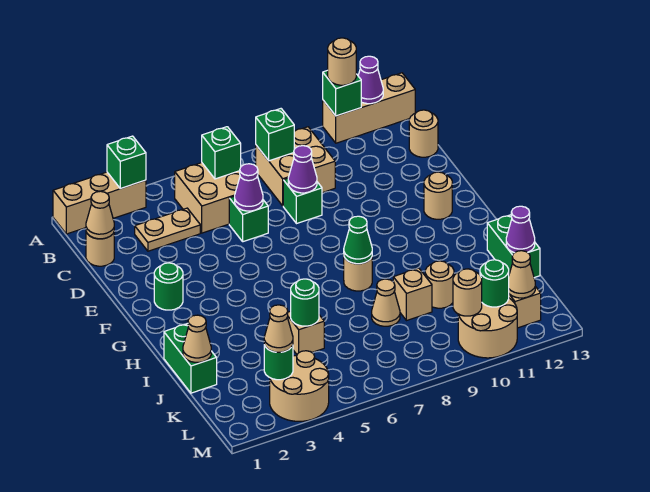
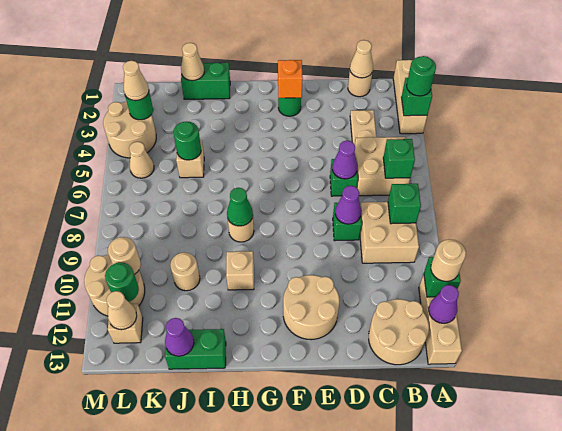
none -> green 1x1 round brick [407,56,436,96]
tan 1x1 round brick [409,110,438,157] -> tan 2x2 round brick [369,299,429,365]
none -> orange 1x1 brick [278,60,303,98]
tan 1x1 round brick [424,172,452,219] -> tan 2x2 round brick [283,275,339,340]
tan 1x1 cone [372,279,400,326] -> tan 1x1 cone moved to [129,142,154,178]
tan 1x1 brick [393,268,432,321] -> tan 1x1 brick moved to [226,251,254,290]

